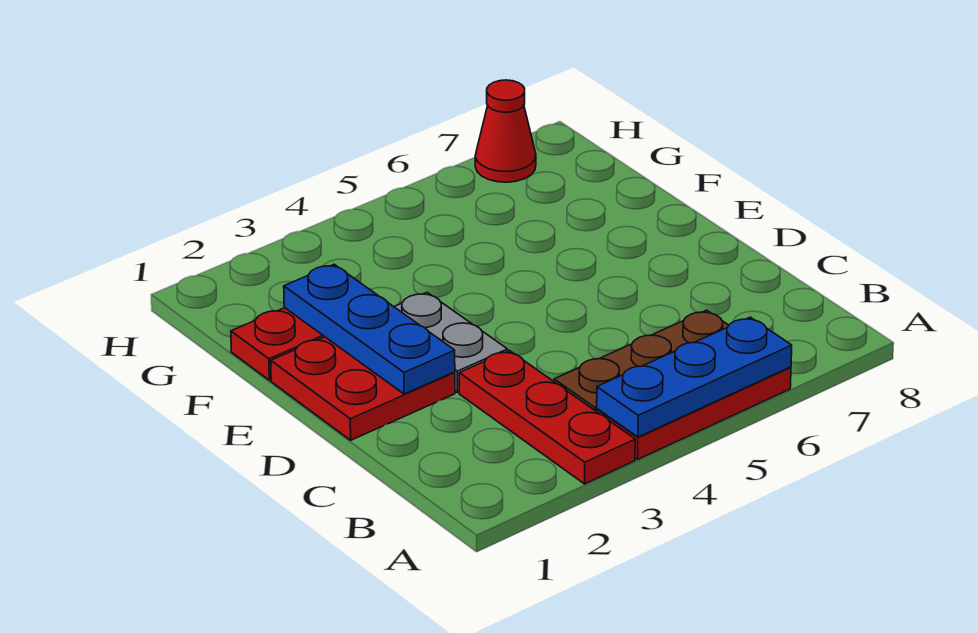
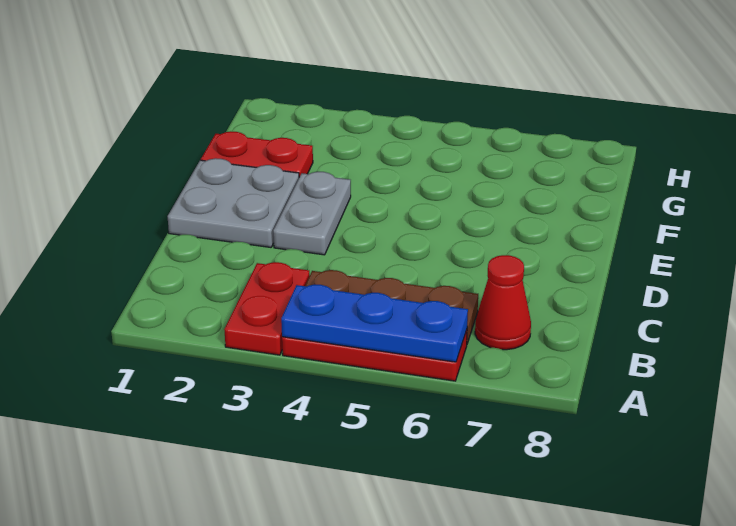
red 1x3 plate [459,351,635,484] -> red 1x2 plate [224,262,310,355]
red 2x2 plate [271,337,455,440] -> grey 2x2 plate [168,158,299,247]
blue 1x3 plate [284,264,455,394] -> none
red 1x1 cone [475,80,536,182] -> red 1x1 cone moved to [475,255,531,350]

